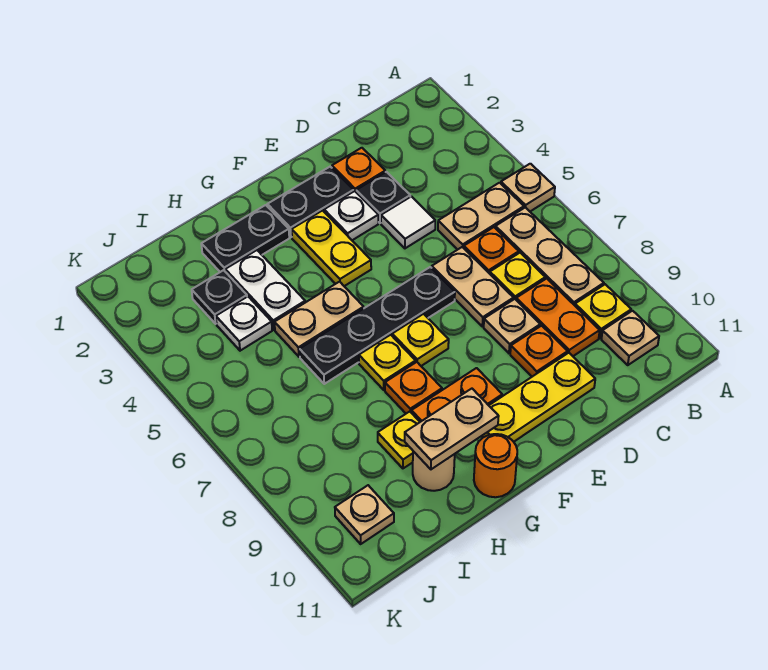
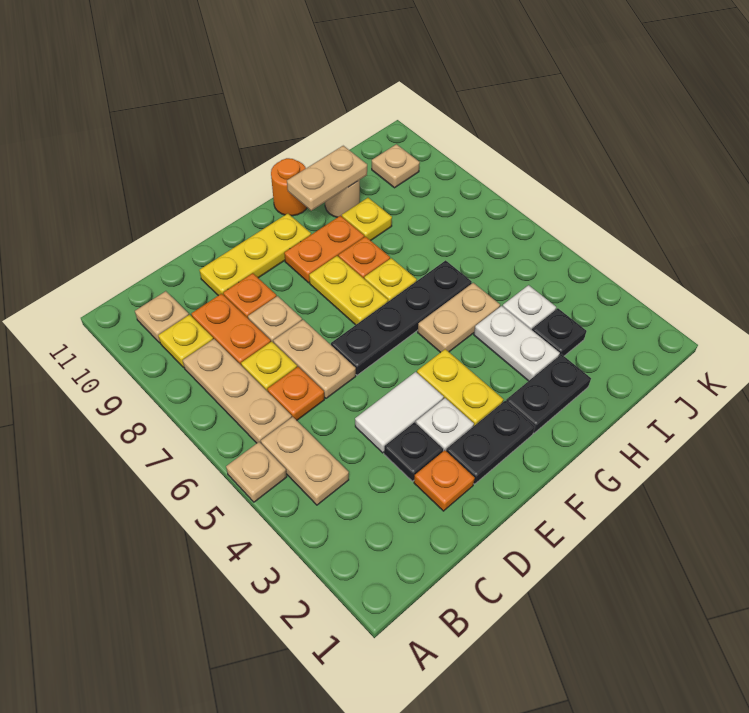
tan 1x2 plate [438,183,524,250] -> tan 1x2 plate turned to [261,417,349,505]
white 1x1 tile [381,197,435,248] -> white 1x2 tile [355,372,444,453]
yellow 1x1 plate [392,314,449,366] -> yellow 1x2 plate [309,256,388,325]

